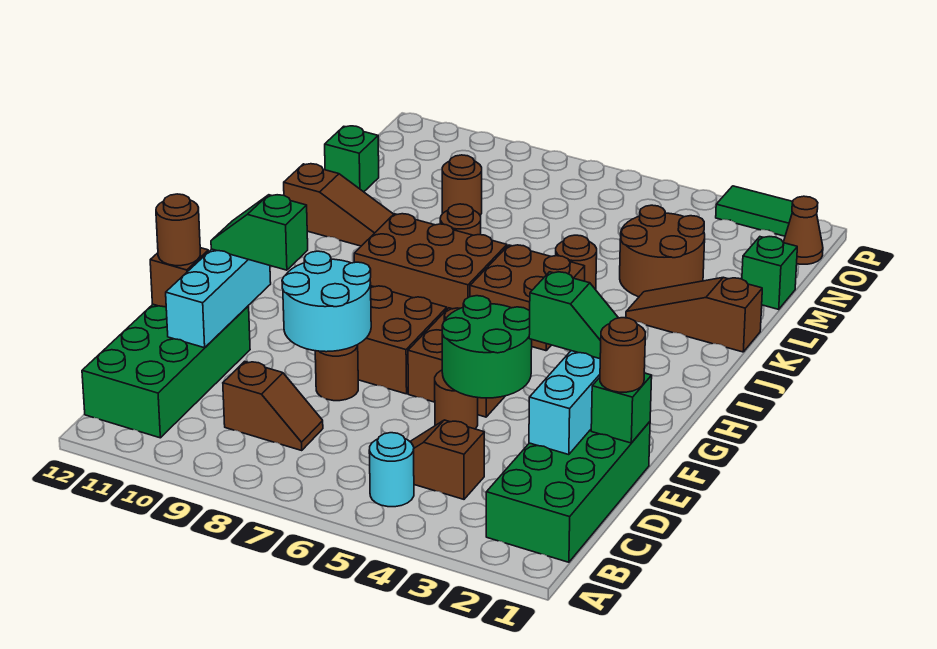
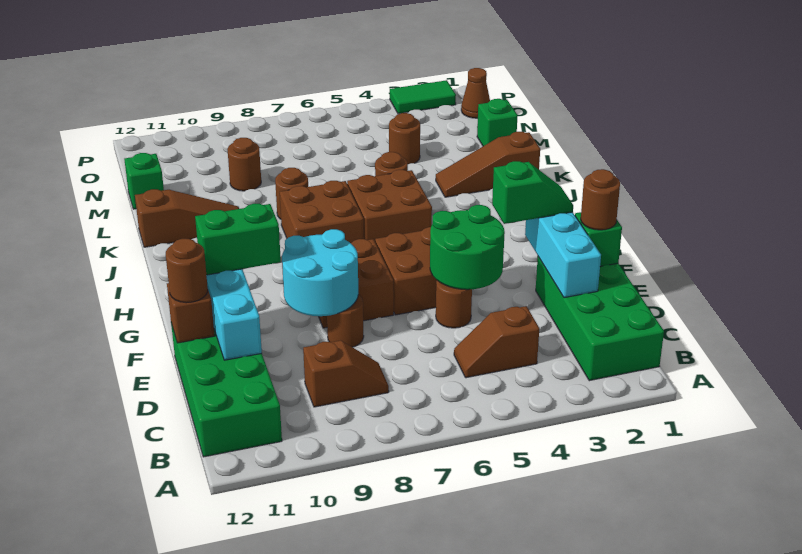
cyan 1x1 round brick [369,433,414,507] -> none
green 1x2 slope [211,195,308,270] -> green 1x2 brick [195,204,281,275]
brown 2x3 brick [354,214,507,309] -> brown 2x2 brick [280,181,364,243]
brown 2x2 round brick [620,205,705,297] -> brown 1x1 round brick [389,113,420,164]

